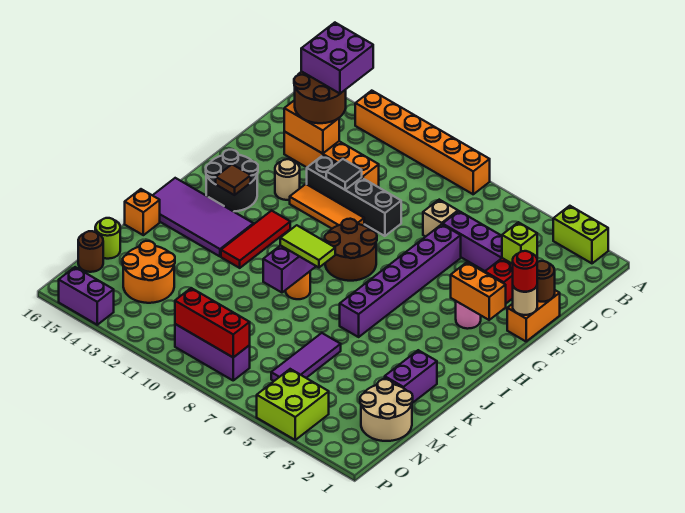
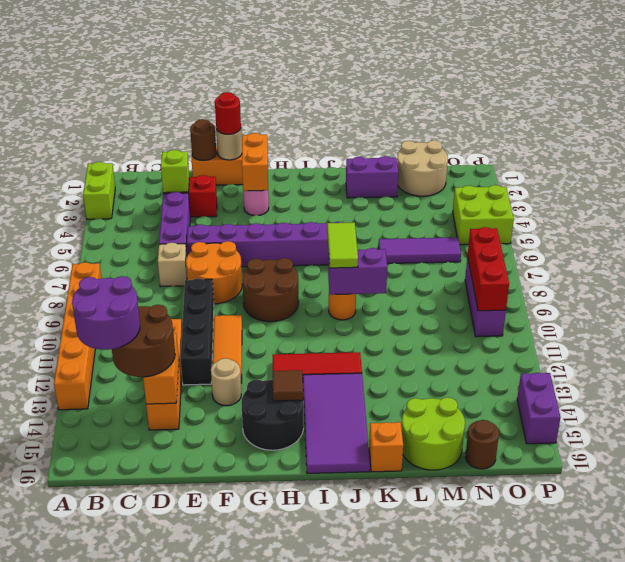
purple 2x2 brick [301,23,373,93] -> purple 2x2 round brick [72,276,140,350]
black 1x1 tile [326,159,362,190] -> none
orange 2x2 round brick [123,241,175,303] -> orange 2x2 round brick moved to [186,241,242,304]
lime 1x1 round brick [95,218,120,259] -> lime 2x2 round brick [402,397,465,470]

